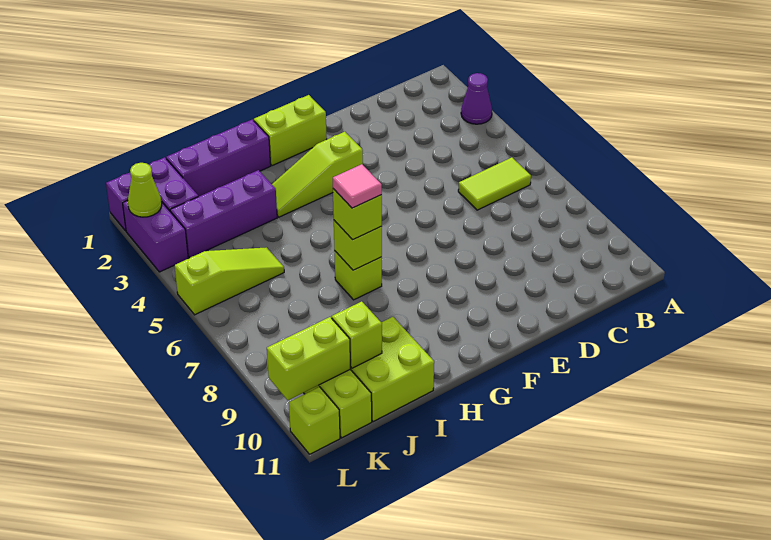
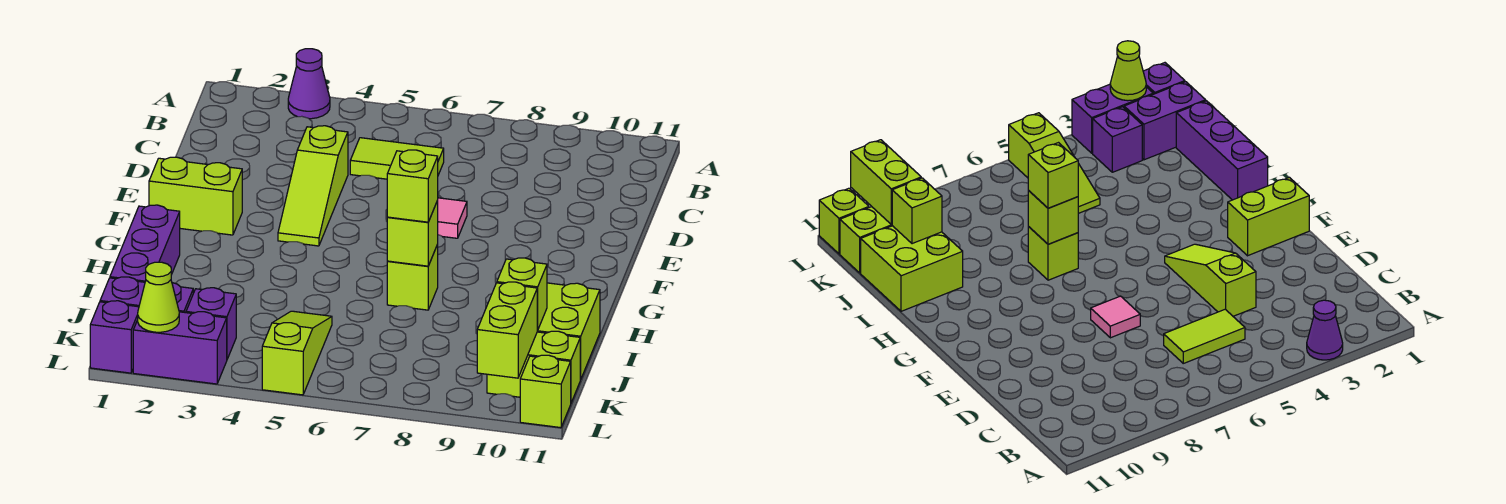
lime 1x2 tile [458,157,531,210] -> lime 1x2 tile turned to [350,138,444,179]
lime 1x2 brick [254,95,327,166] -> lime 1x2 brick turned to [149,157,242,235]
lime 1x3 slope [272,132,363,217] -> lime 1x3 slope moved to [278,126,348,246]
pink 1x1 tile [333,164,382,208] -> pink 1x1 tile moved to [437,198,467,238]
purple 1x3 brick [170,170,277,258] -> purple 1x1 brick [186,288,236,359]

